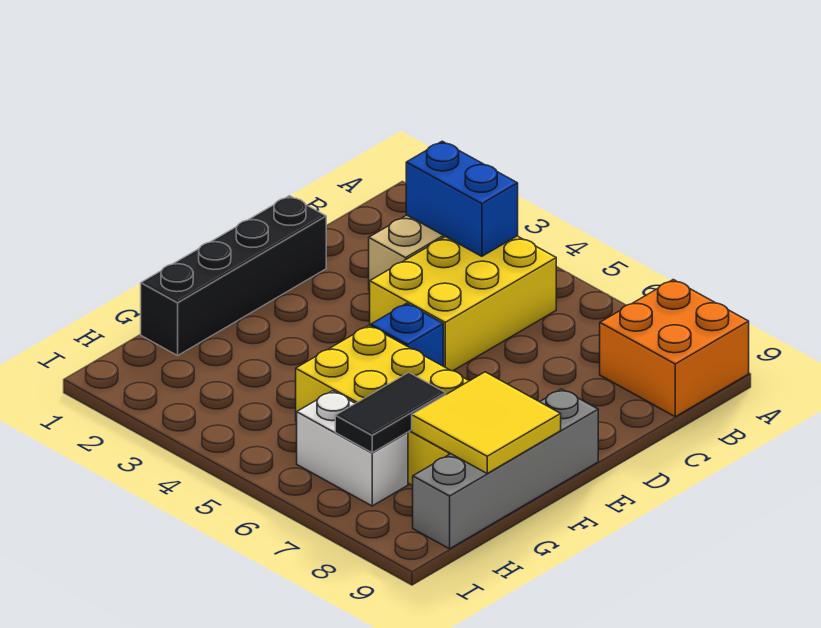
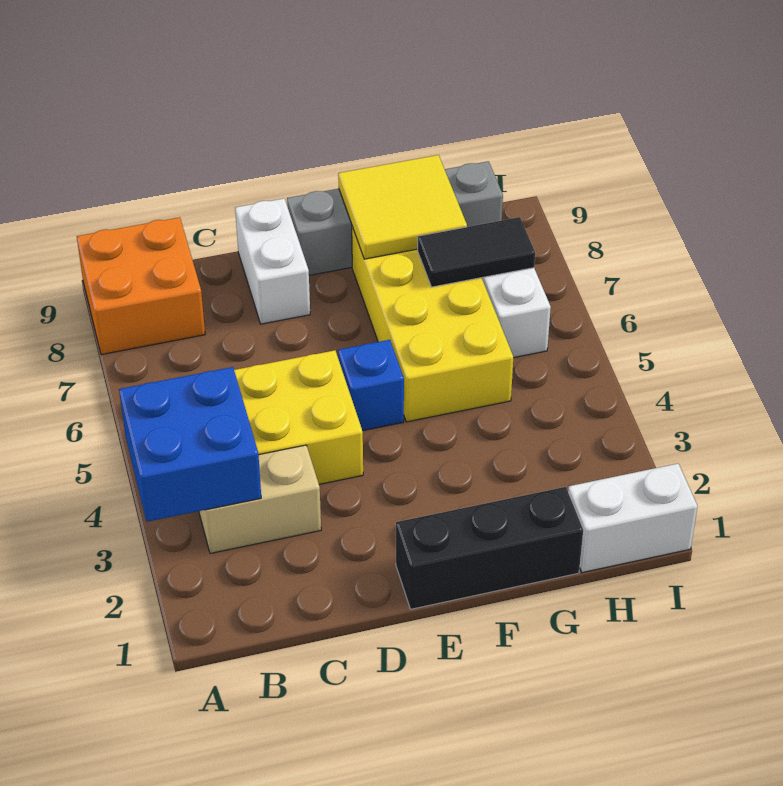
blue 1x2 brick [406,141,518,256] -> blue 2x2 brick [119,367,261,522]
black 1x4 brick [141,196,326,356] -> black 1x3 brick [396,487,583,609]
none -> white 1x2 brick [235,198,310,324]
none -> white 1x2 brick [568,464,698,573]

